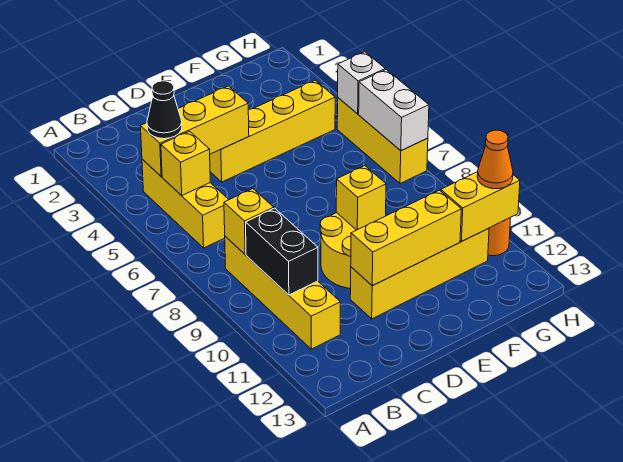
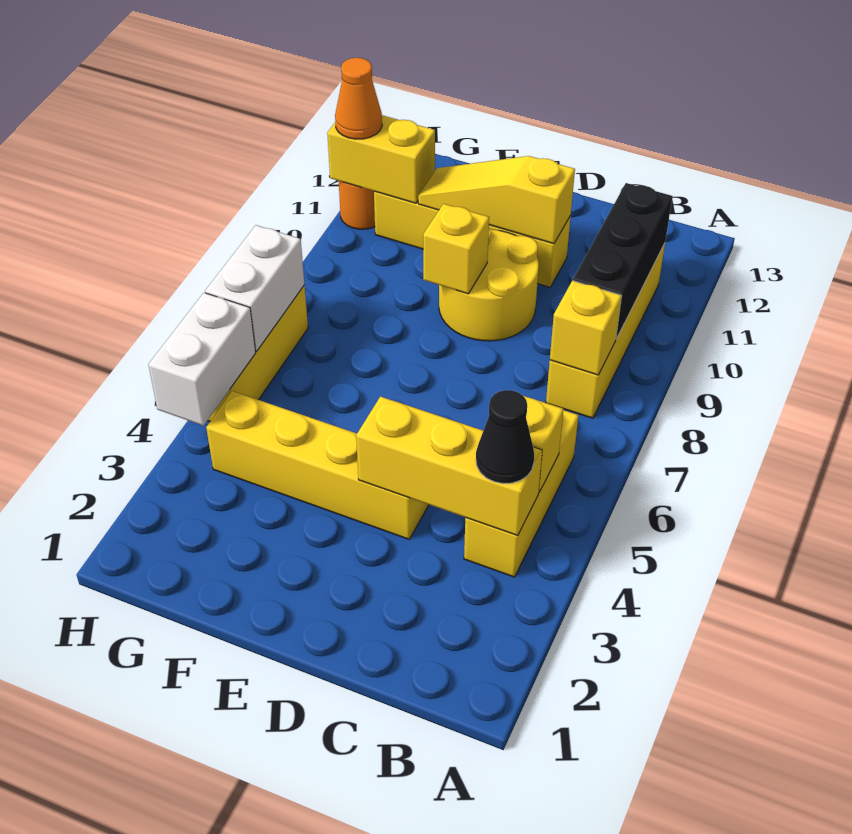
black 1x2 brick [246,208,318,295] -> black 1x3 brick [573,183,672,339]
yellow 1x3 brick [351,190,461,286] -> yellow 1x3 slope [418,156,575,244]
white 1x1 brick [338,52,385,114] -> white 1x2 brick [148,293,256,426]

